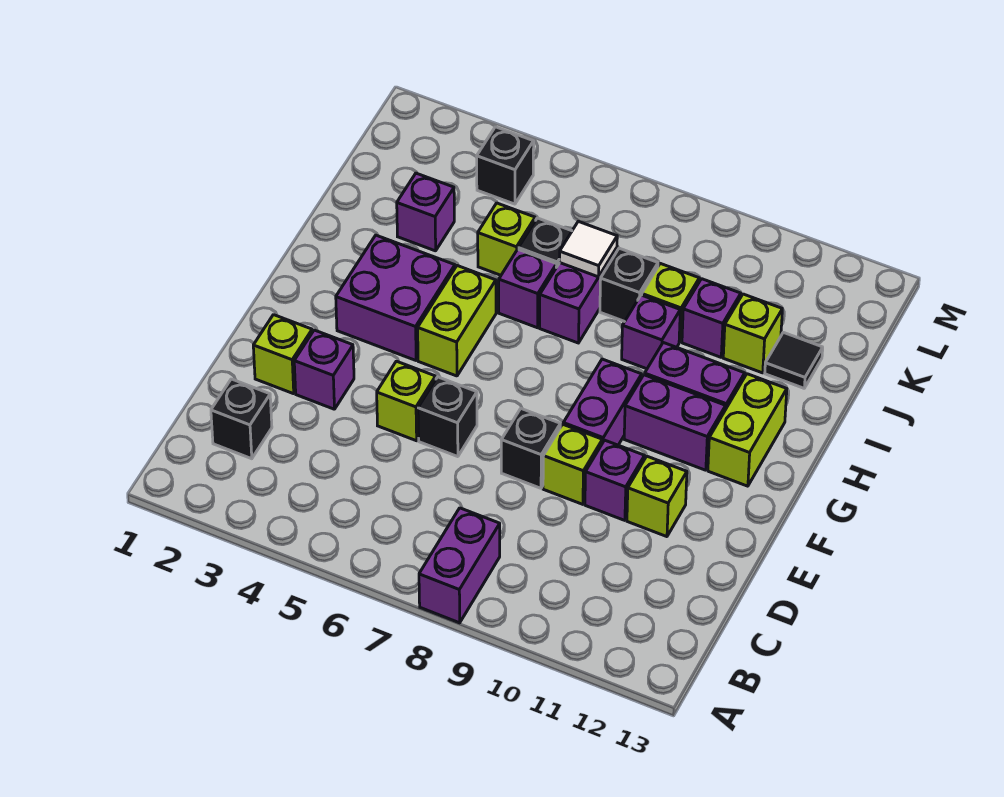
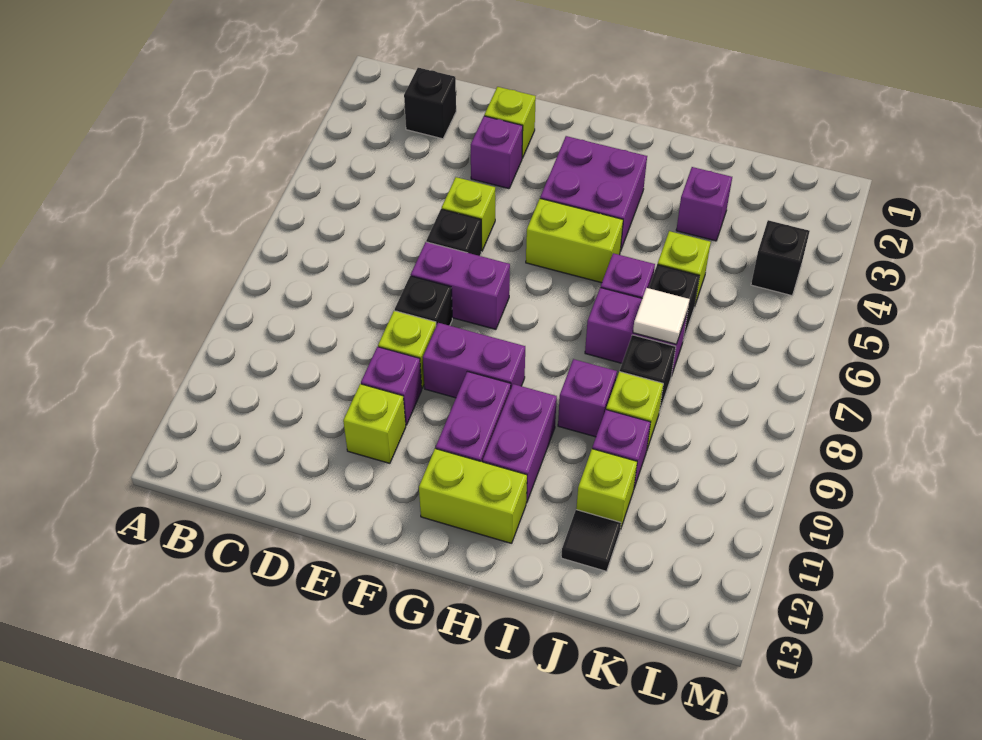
purple 1x2 brick [419,508,500,623] -> purple 1x2 brick moved to [411,242,510,329]

